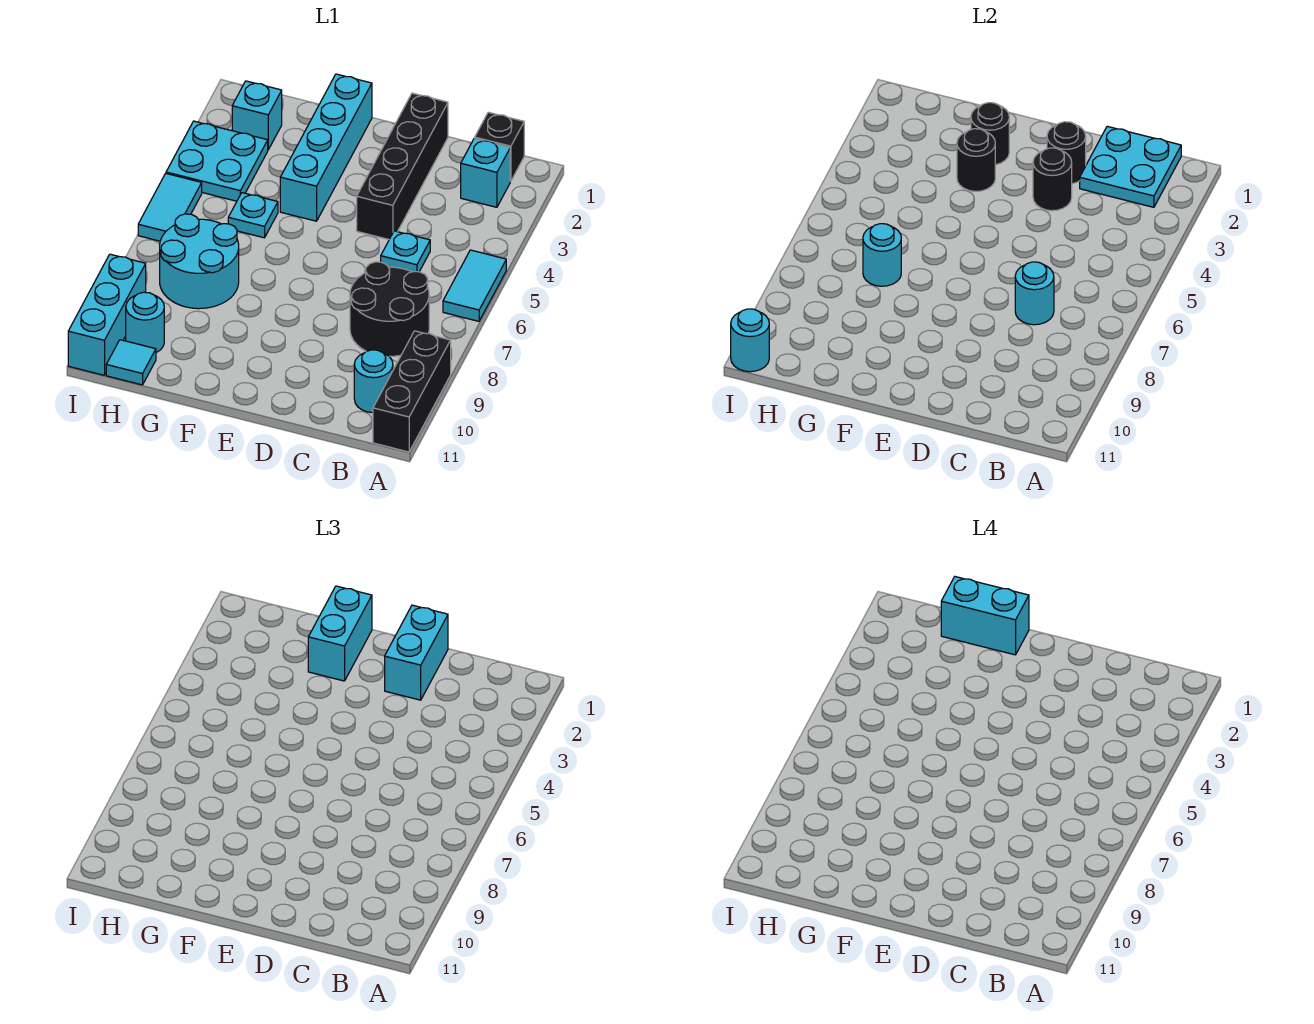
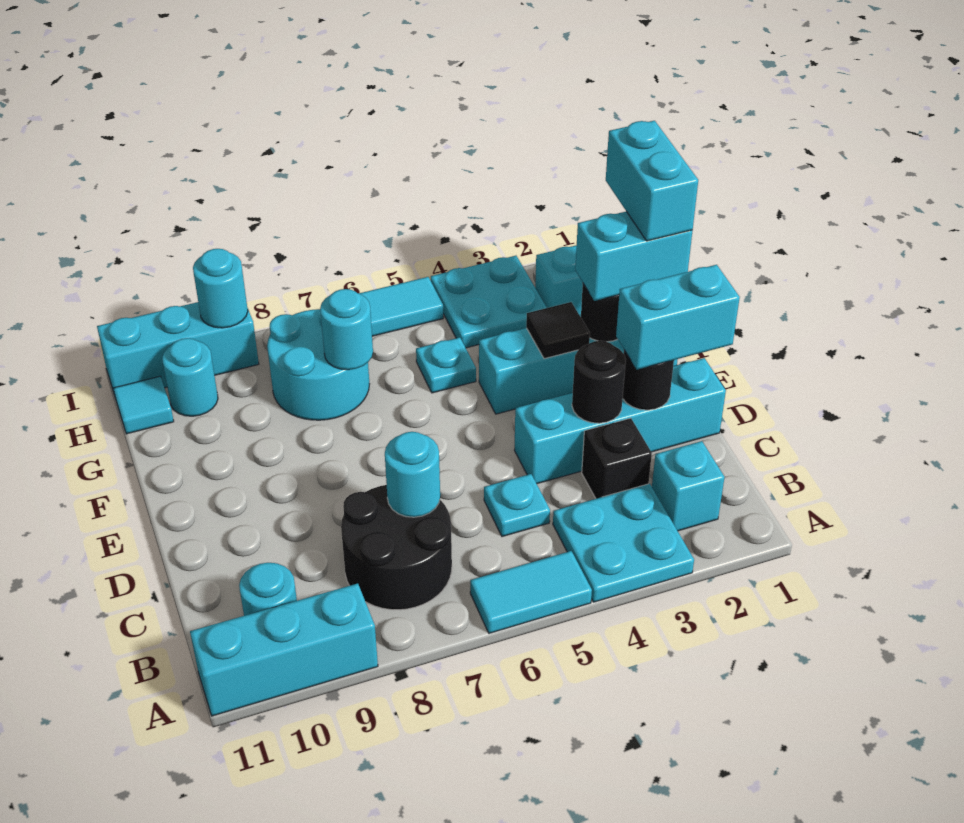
black 1x3 brick [373,331,451,452] -> cyan 1x3 brick [190,583,378,716]
black 1x1 brick [475,112,524,181] -> black 1x1 brick moved to [582,418,652,499]
cyan 2x2 plate [1080,126,1181,207] -> cyan 2x2 plate moved to [553,484,694,602]
black 1x4 brick [357,93,448,239] -> cyan 1x4 brick [514,358,726,484]
black 1x1 round brick [957,129,995,191] -> black 1x1 tile [526,302,590,359]
cyan 1x1 round brick [731,309,769,372] -> cyan 1x1 round brick moved to [193,249,248,328]

